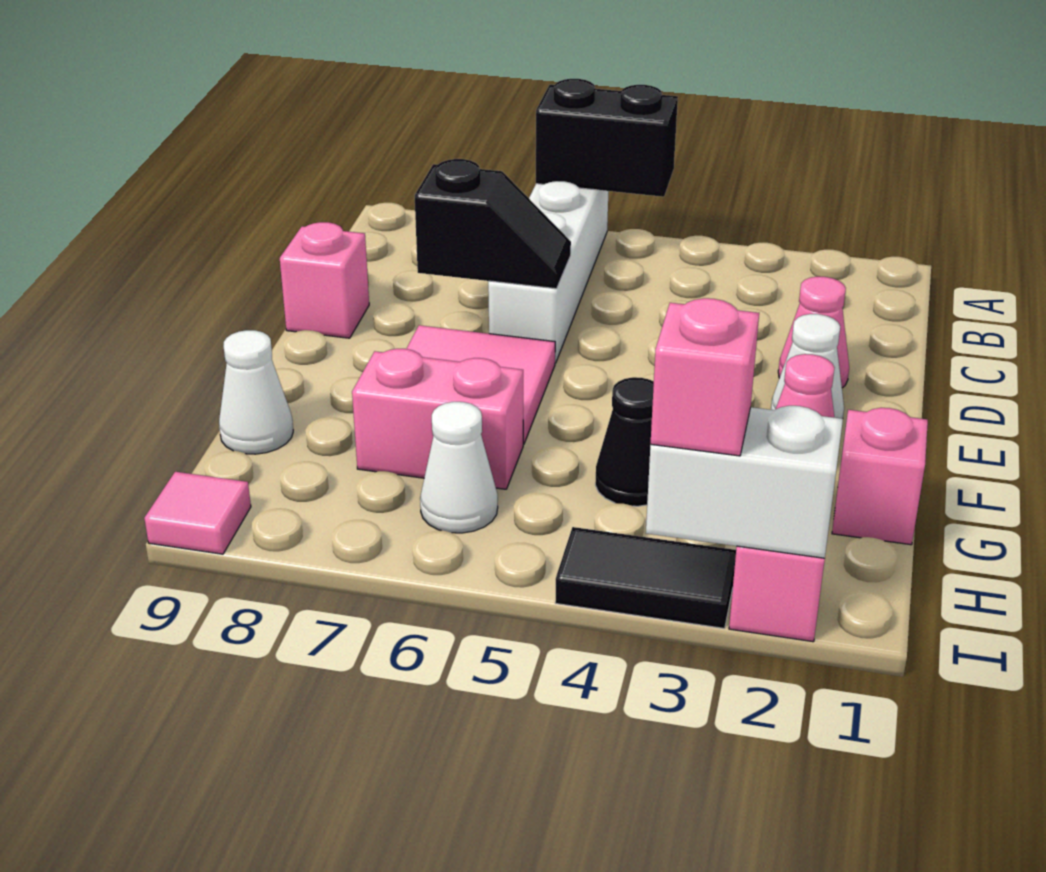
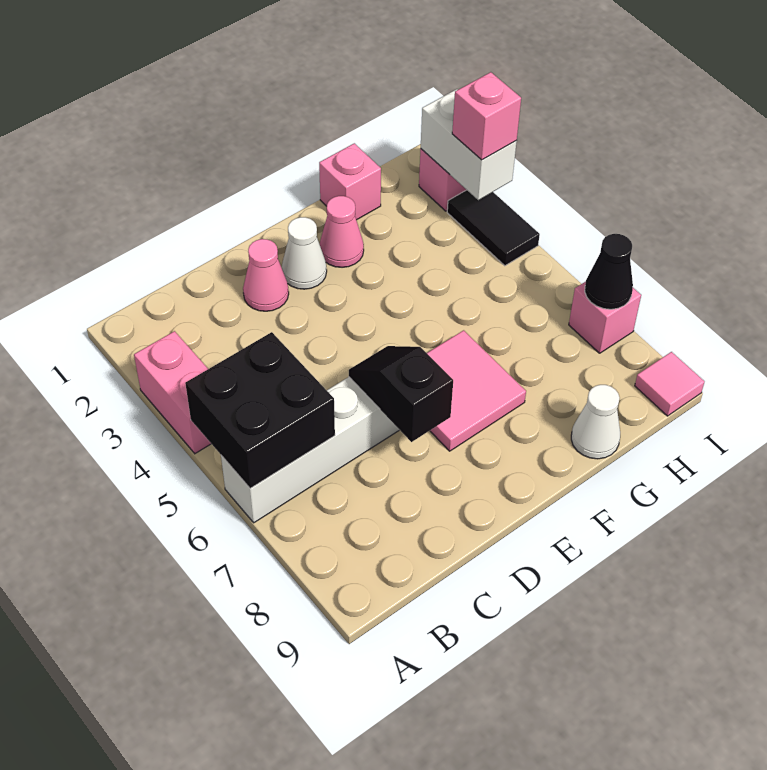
black 1x2 brick [536,79,678,197] -> black 2x2 brick [185,332,335,489]
pink 1x1 brick [280,222,369,338] -> pink 1x1 brick moved to [569,282,641,353]
black 1x1 cone [595,377,654,506] -> black 1x1 cone moved to [585,234,633,309]
pink 1x2 brick [352,349,523,489] -> pink 1x2 brick moved to [134,331,211,453]
white 1x1 cone [420,402,498,533] -> none

